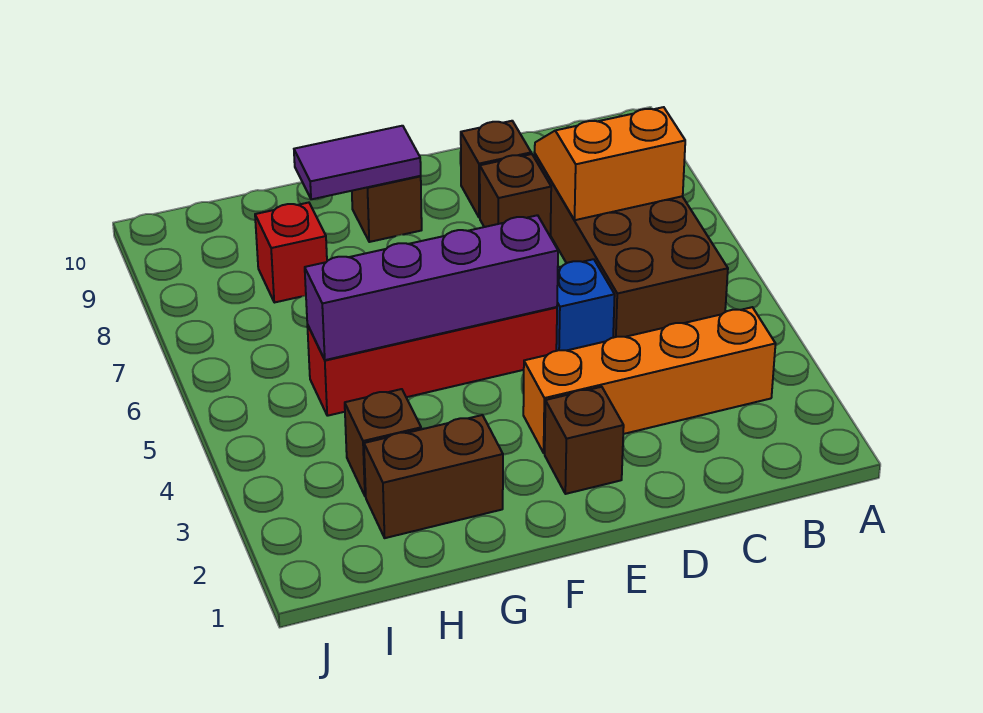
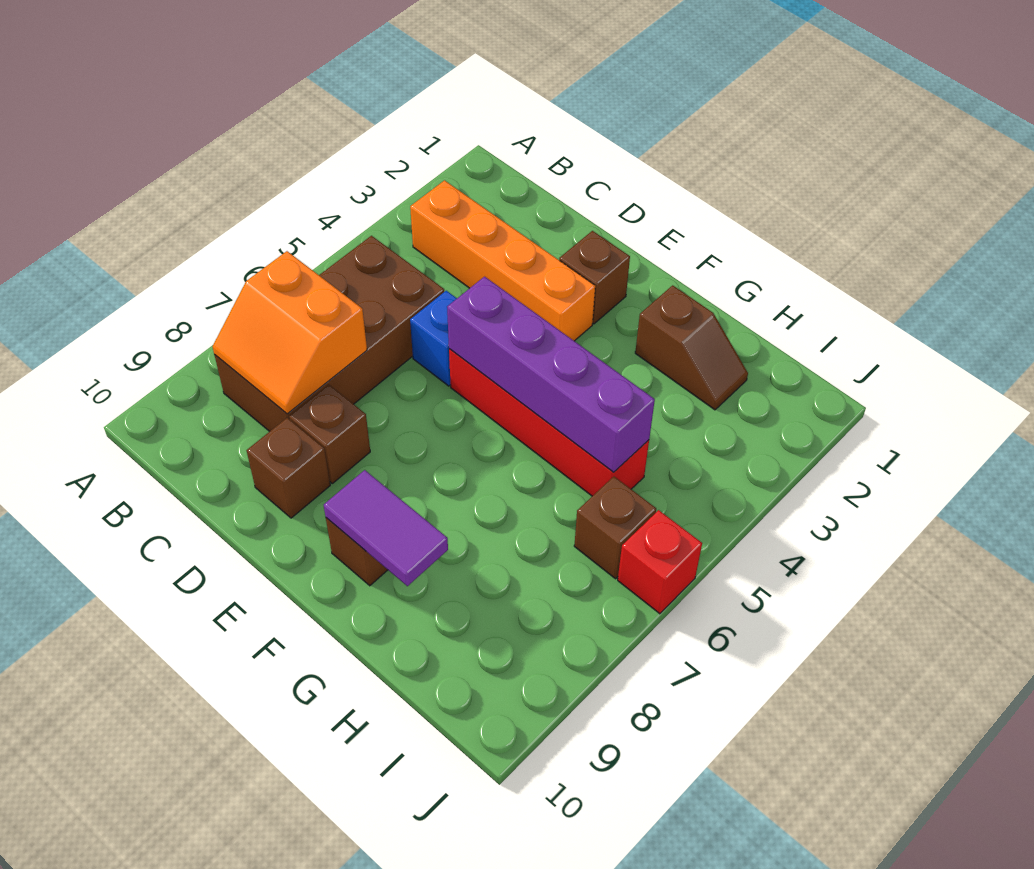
brown 1x2 brick [364,415,503,538] -> brown 1x2 slope [635,285,748,410]
brown 1x1 brick [345,389,421,496] -> brown 1x1 brick moved to [574,477,656,579]
red 1x1 brick [255,203,327,303] -> red 1x1 brick moved to [618,510,702,614]

